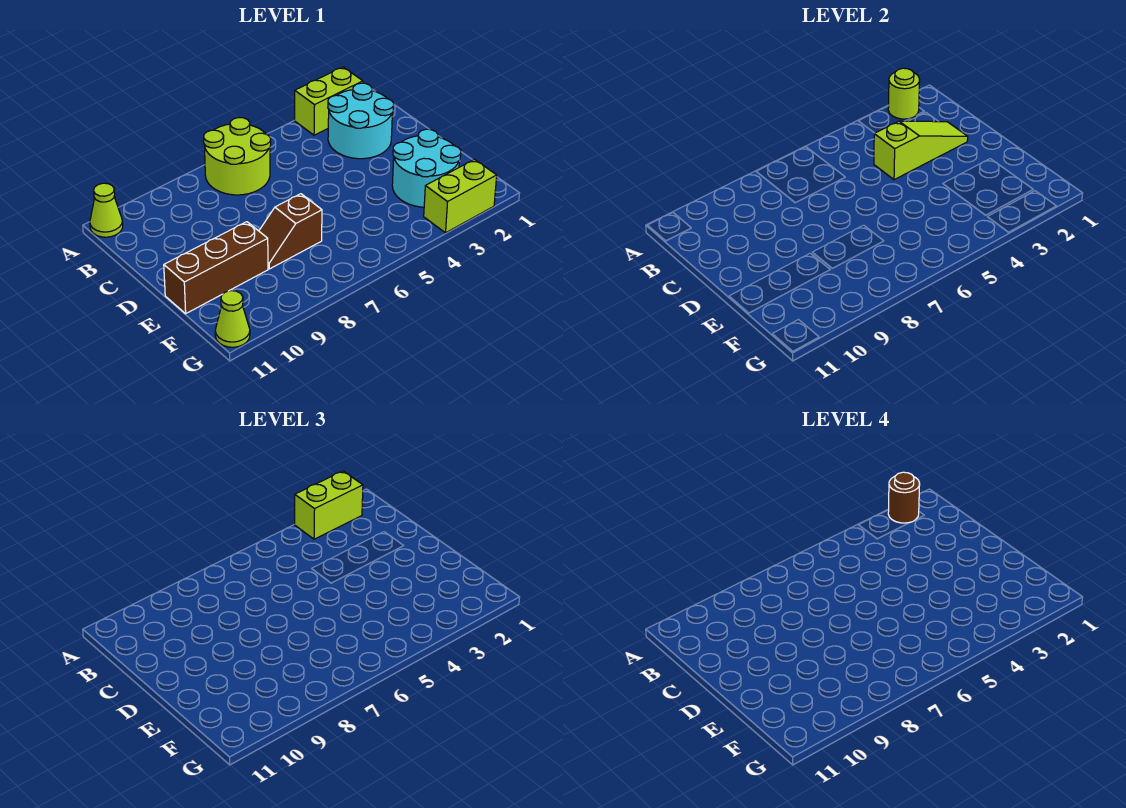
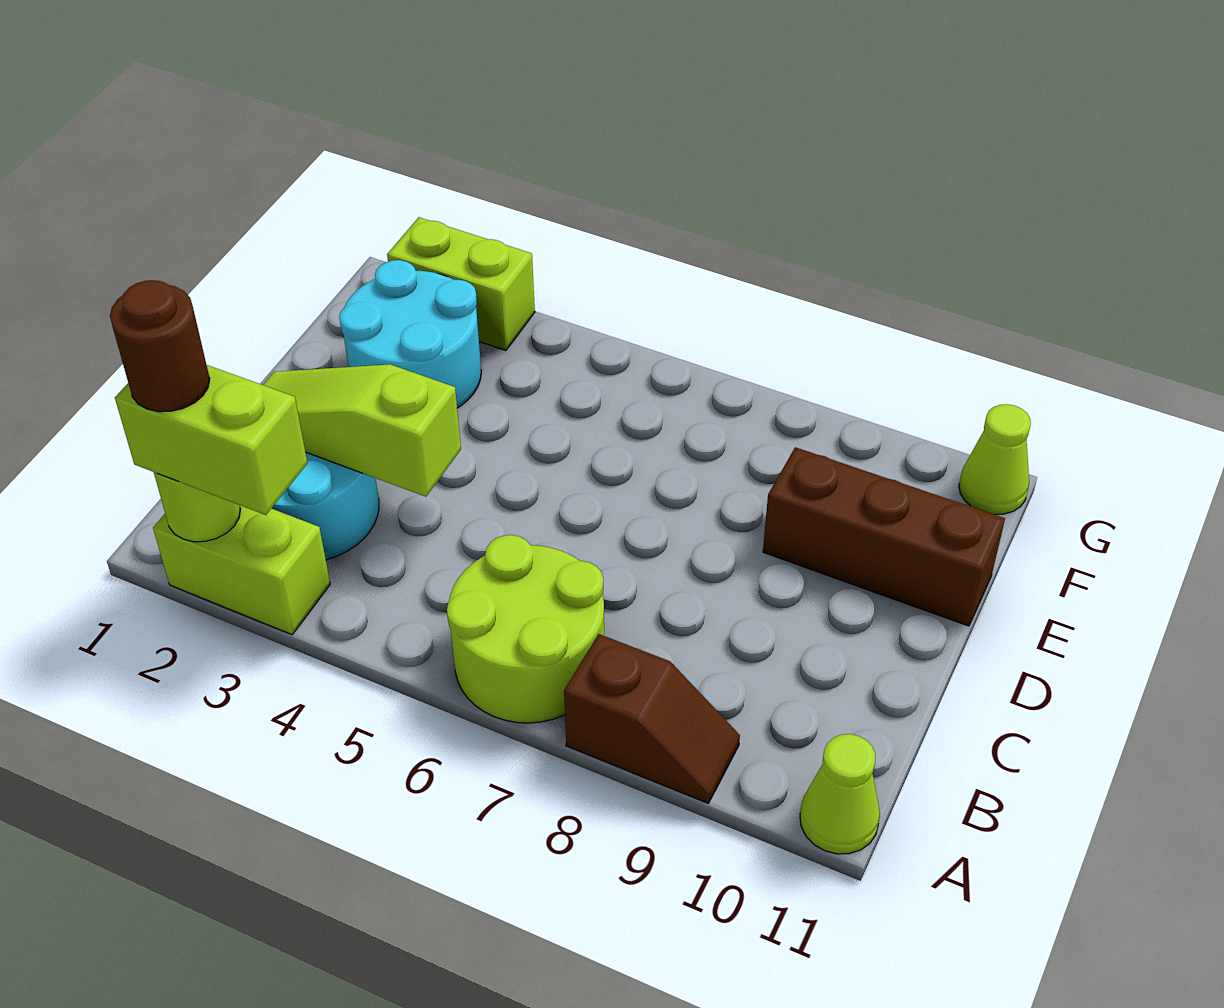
brown 1x2 slope [259,194,322,269] -> brown 1x2 slope moved to [564,634,740,803]

